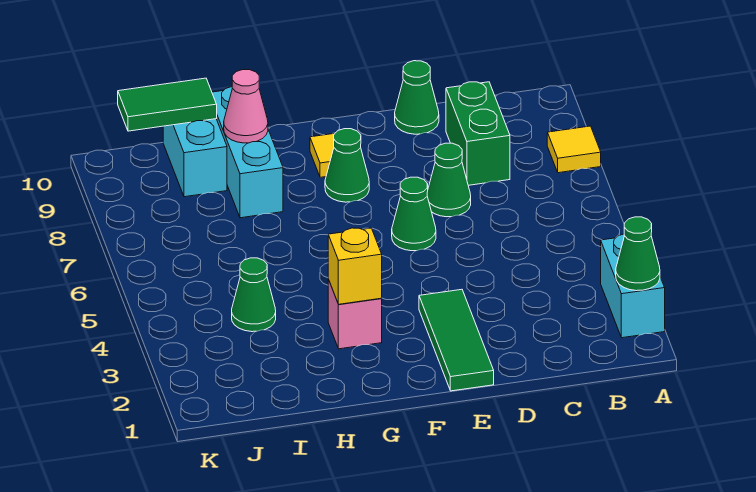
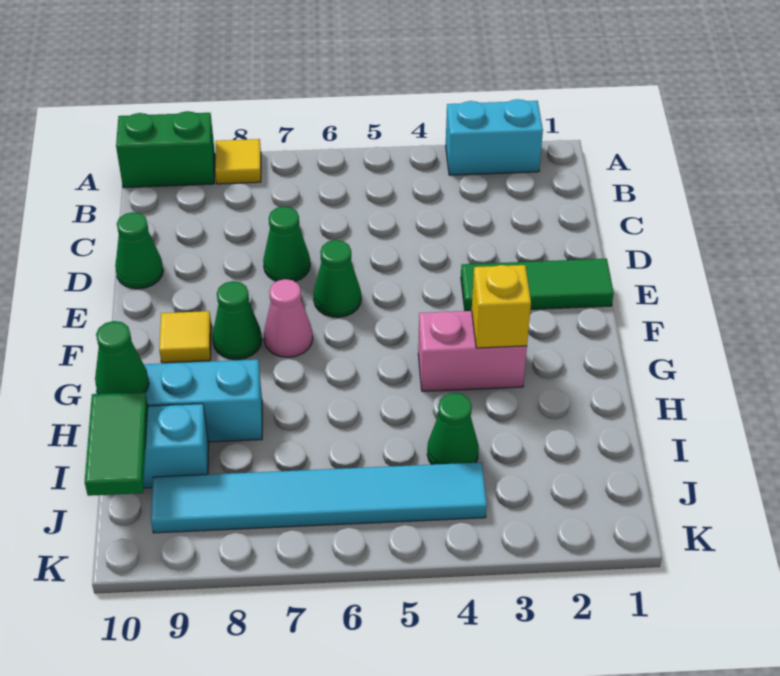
green 1x1 cone [616,217,660,291] -> green 1x1 cone moved to [95,321,149,394]
green 1x2 brick [446,82,510,185] -> green 1x2 brick moved to [116,111,215,188]
pink 1x1 brick [328,279,382,349] -> pink 1x2 brick [418,311,527,391]
pink 1x1 cone [224,70,268,143] -> pink 1x1 cone moved to [264,279,313,357]
none -> cyan 1x6 tile [151,462,487,533]

